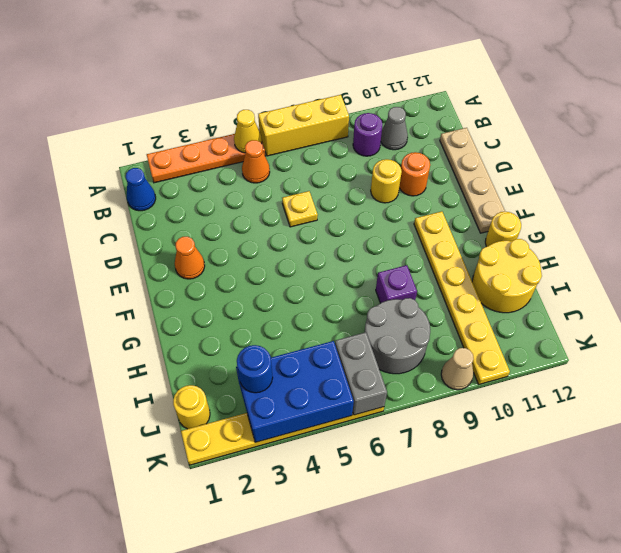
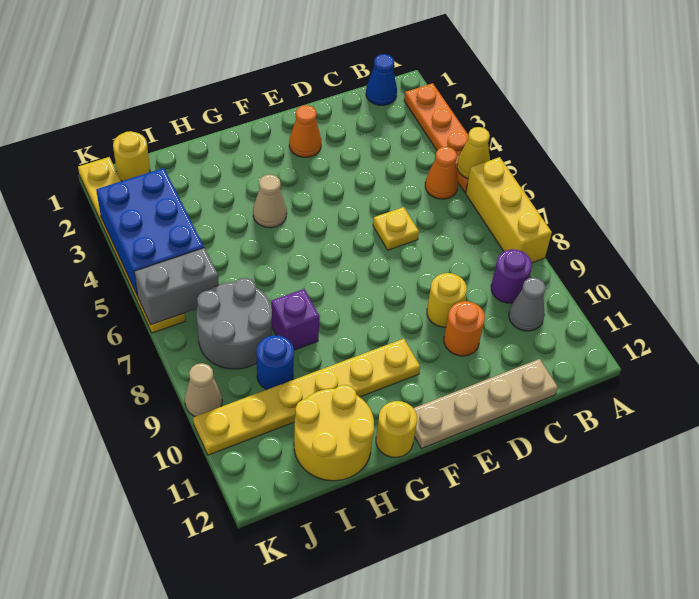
none -> tan 1x1 cone [253,174,287,228]
blue 1x1 round brick [237,345,273,393] -> blue 1x1 round brick moved to [256,335,294,389]

